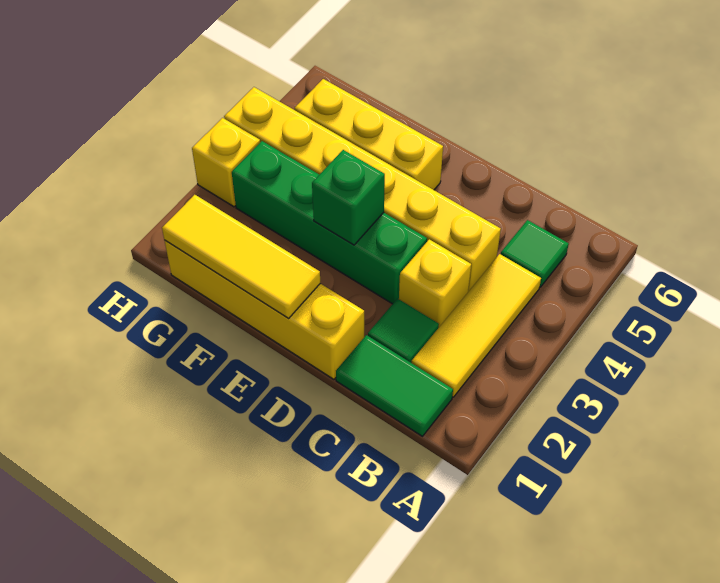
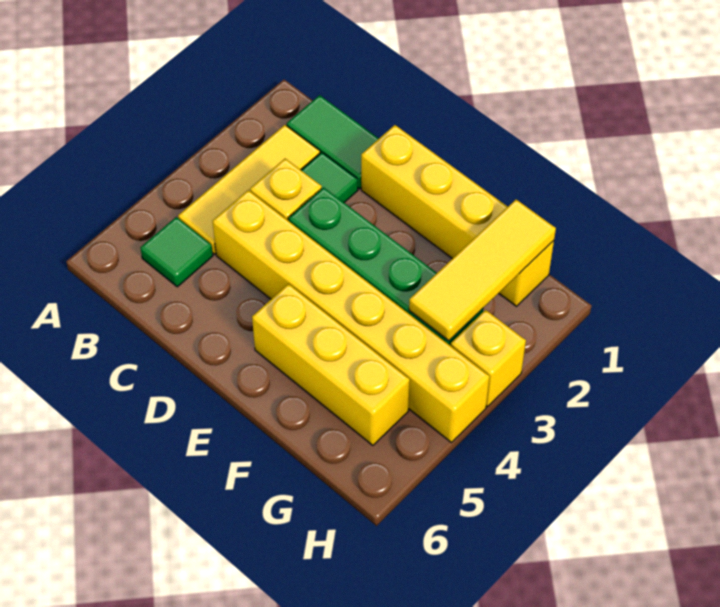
yellow 1x3 tile [162,195,320,319] -> yellow 1x3 tile turned to [409,200,556,341]
green 1x1 brick [312,150,385,245] -> none

